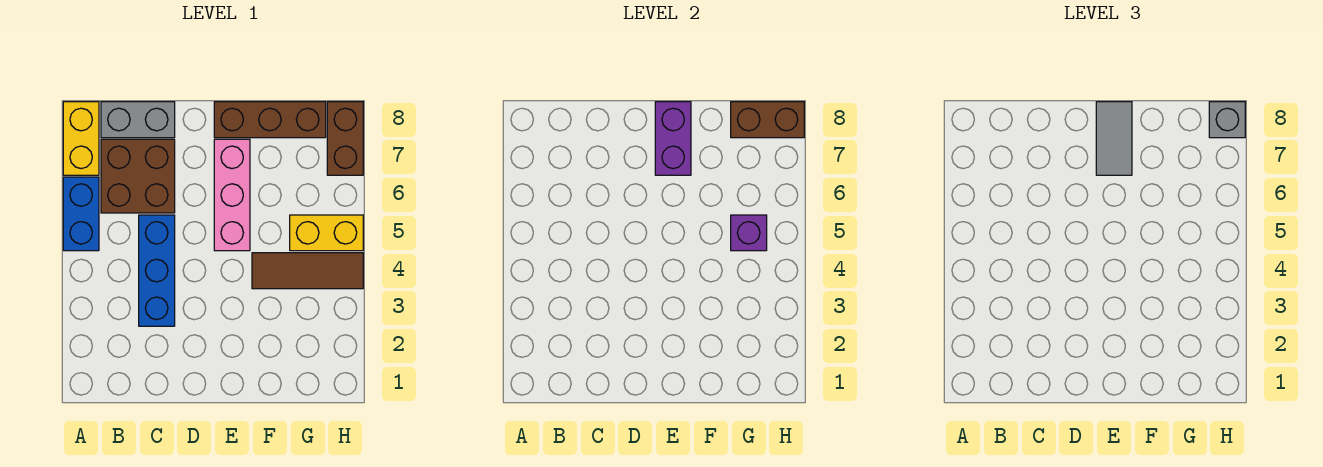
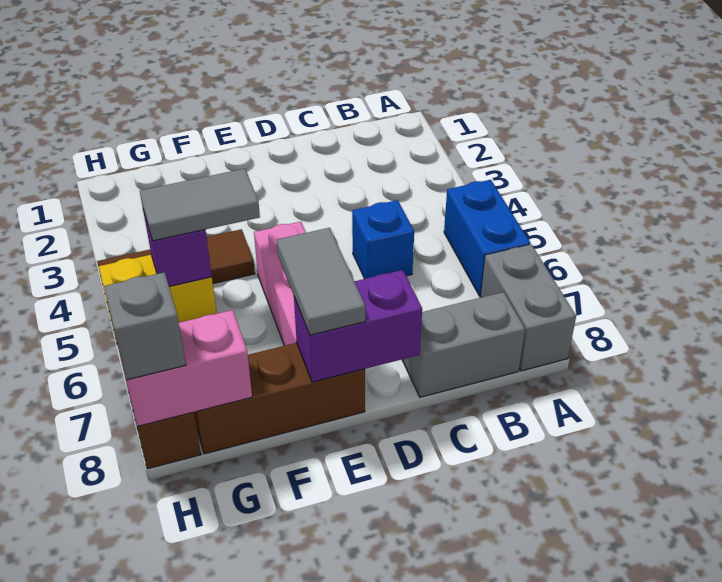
yellow 1x2 brick [63,102,99,175] -> grey 1x2 brick [481,245,576,371]
brown 2x2 brick [101,139,175,213] -> none
blue 1x3 brick [139,215,175,326] -> blue 1x1 brick [352,200,414,279]
purple 1x2 brick [655,102,691,175] -> purple 1x2 brick turned to [294,270,422,382]
none -> grey 1x2 tile [140,169,260,241]
brown 1x2 brick [731,102,804,138] -> pink 1x2 brick [120,310,252,426]

